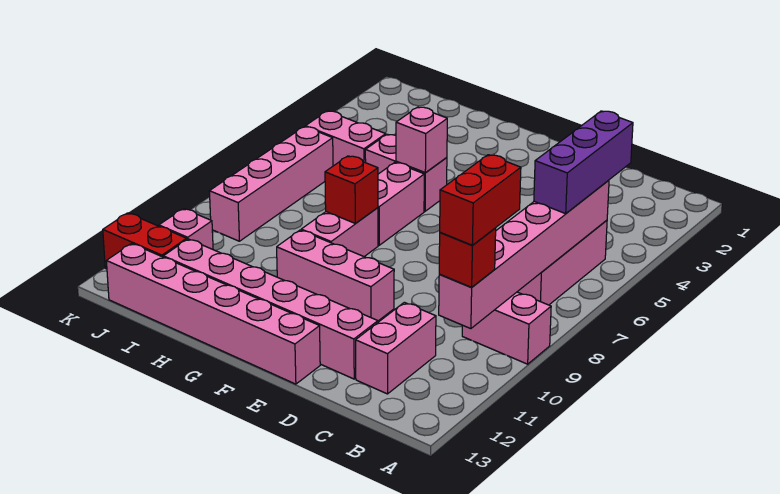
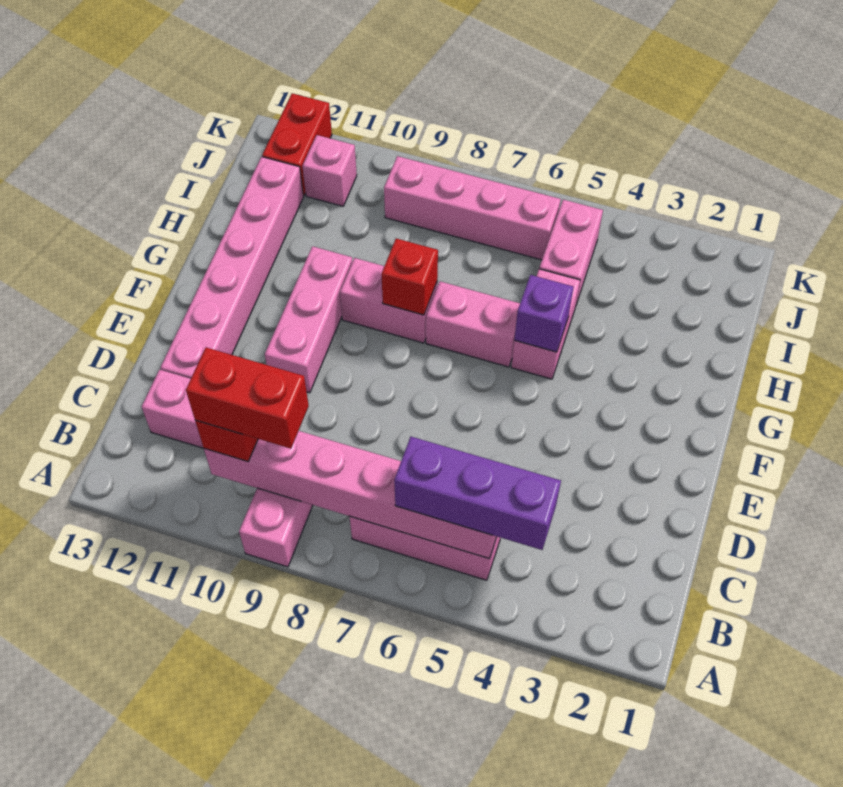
pink 1x6 brick [106,243,320,384] -> none
pink 1x1 brick [396,107,447,173] -> purple 1x1 brick [514,275,573,352]

